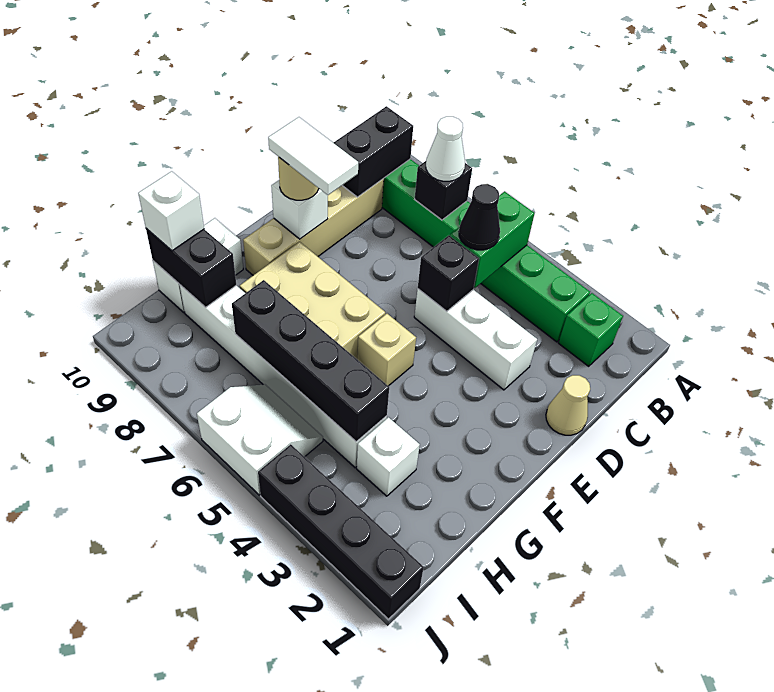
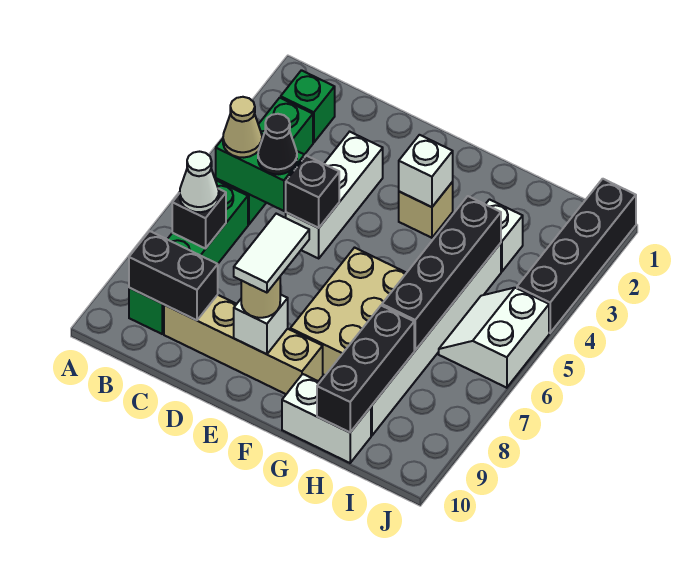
tan 1x1 cone [546,375,590,435] -> tan 1x1 cone moved to [223,97,262,158]
tan 1x1 brick [357,314,416,386] -> tan 1x1 brick moved to [399,182,453,238]
black 1x2 brick [146,229,236,307] -> black 1x3 brick [317,306,414,432]
white 1x1 brick [138,171,204,251] -> white 1x1 brick moved to [399,135,453,207]

